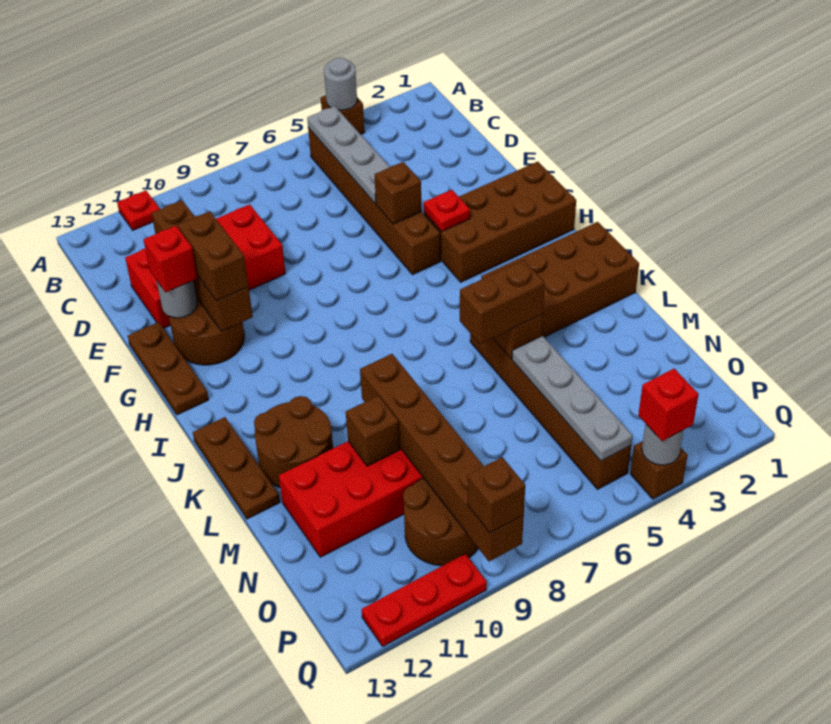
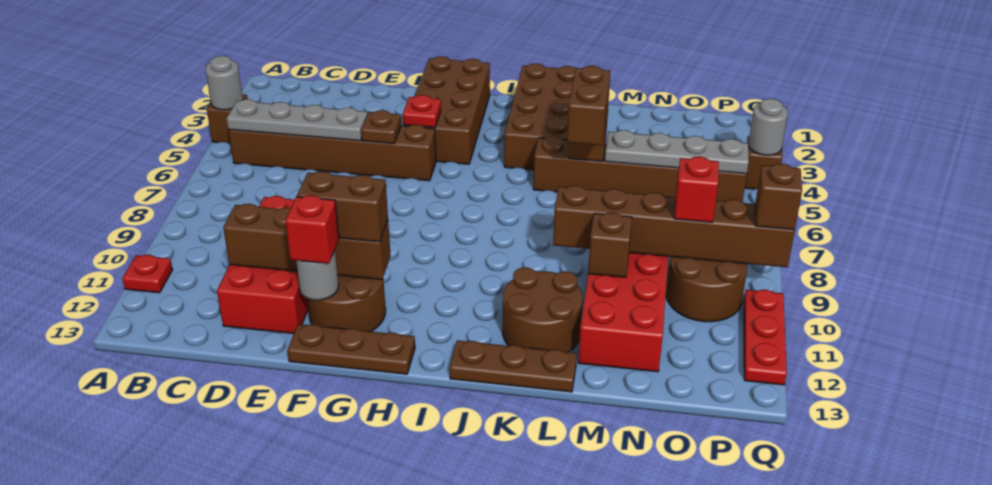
brown 1x1 brick [374,162,422,224] -> brown 1x1 plate [361,110,401,144]
red 1x1 brick [638,369,699,441] -> red 1x1 brick moved to [674,157,719,222]

